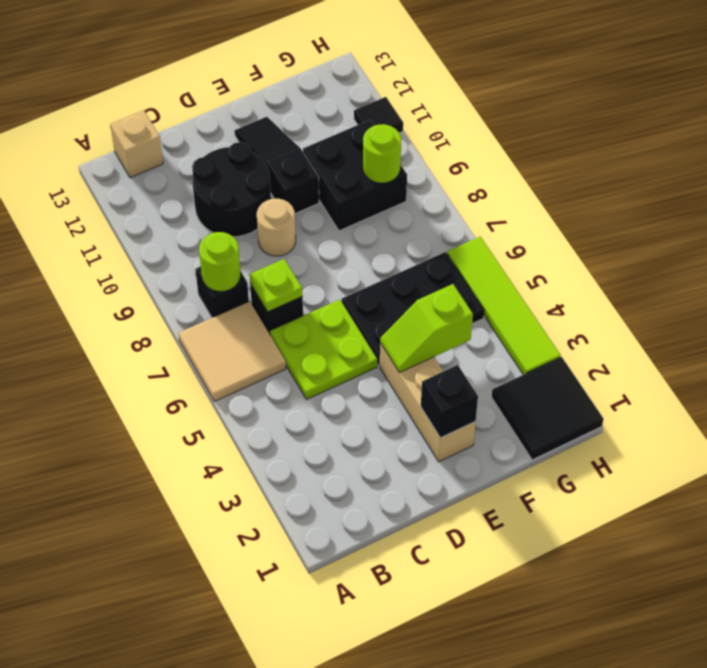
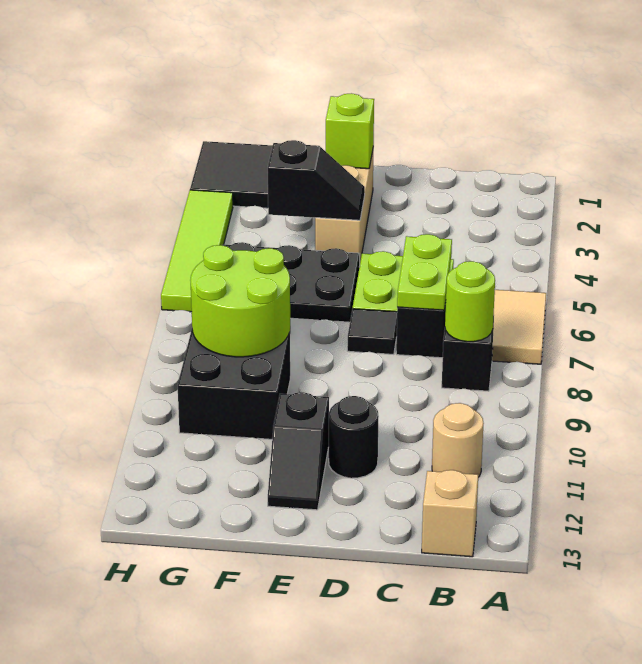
lime 1x1 plate [249,259,303,312] -> lime 1x2 plate [397,234,452,310]
black 2x2 round brick [192,142,271,237] -> black 1x1 round brick [329,396,379,478]
tan 1x1 round brick [257,199,296,256] -> tan 1x1 round brick moved to [432,403,484,477]
black 1x1 brick [421,365,478,438] -> lime 1x1 brick [326,93,374,169]
lime 1x2 slope [380,284,473,373] -> black 1x2 slope [268,140,365,220]
black 1x3 slope [234,117,319,213] -> black 1x2 slope [268,392,329,510]
lime 1x1 round brick [363,124,401,183] -> lime 2x2 round brick [190,245,290,357]
black 1x1 tile [354,97,403,133] -> black 1x1 tile moved to [347,309,397,354]

